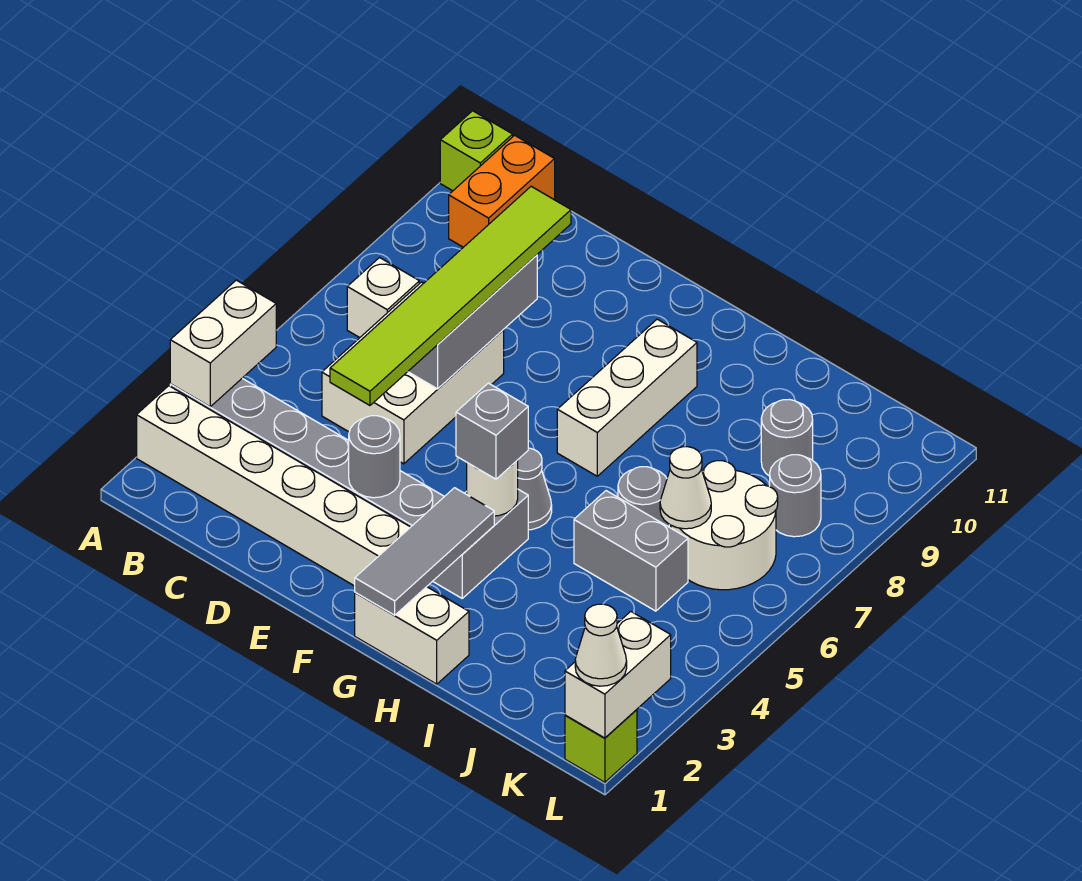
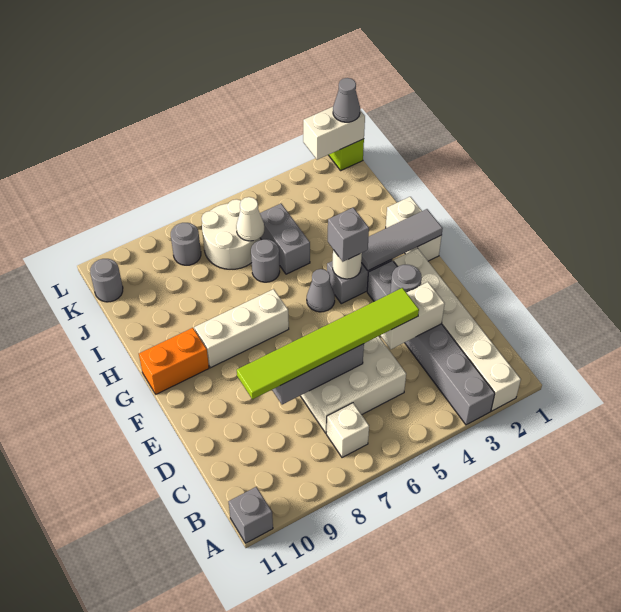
white 1x2 brick [170,280,276,407] -> white 1x2 brick moved to [380,282,445,349]
lime 1x1 brick [440,111,513,191] -> grey 1x1 brick [229,487,273,543]
orange 1x2 brick [449,135,555,247] -> orange 1x2 brick moved to [139,328,209,394]
grey 1x1 round brick [761,399,813,476] -> grey 1x1 round brick moved to [90,259,123,302]
white 1x1 cone [575,604,627,686] -> grey 1x1 cone [333,78,360,122]

